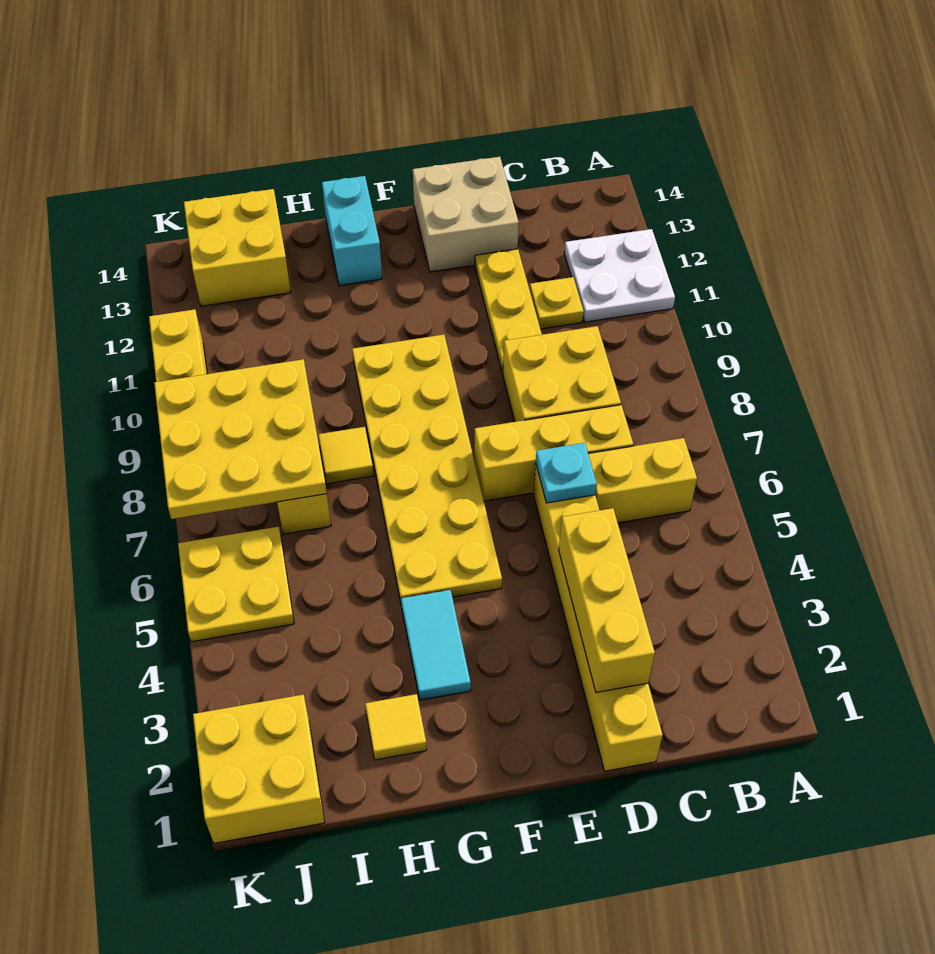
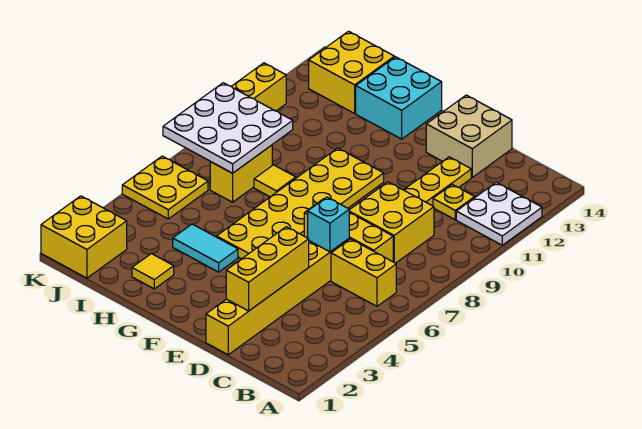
cyan 1x1 plate [536,443,597,503] -> cyan 1x1 brick [308,197,349,252]
cyan 1x2 tile [401,590,471,700] -> cyan 1x2 tile turned to [173,224,238,272]
cyan 1x2 brick [322,176,382,286] -> cyan 2x2 brick [356,57,442,139]
yellow 3x3 plate [154,359,327,519] -> white 3x3 plate [163,83,293,173]

